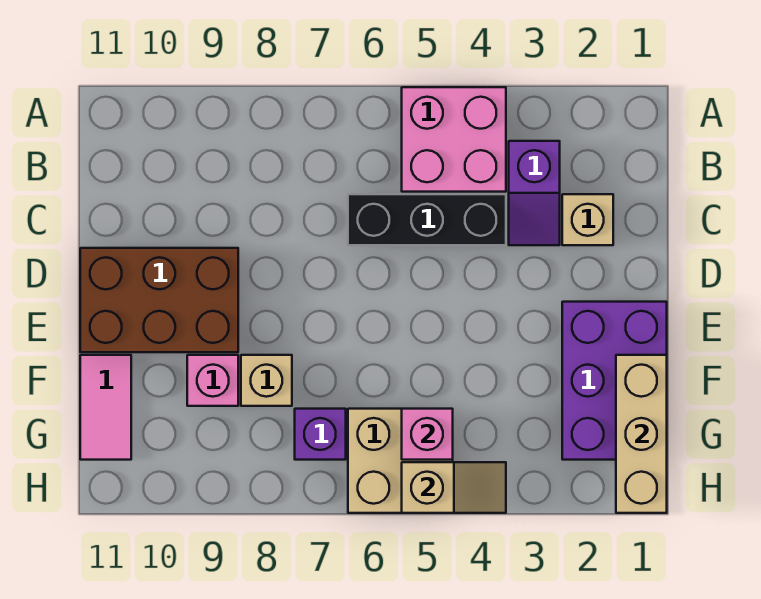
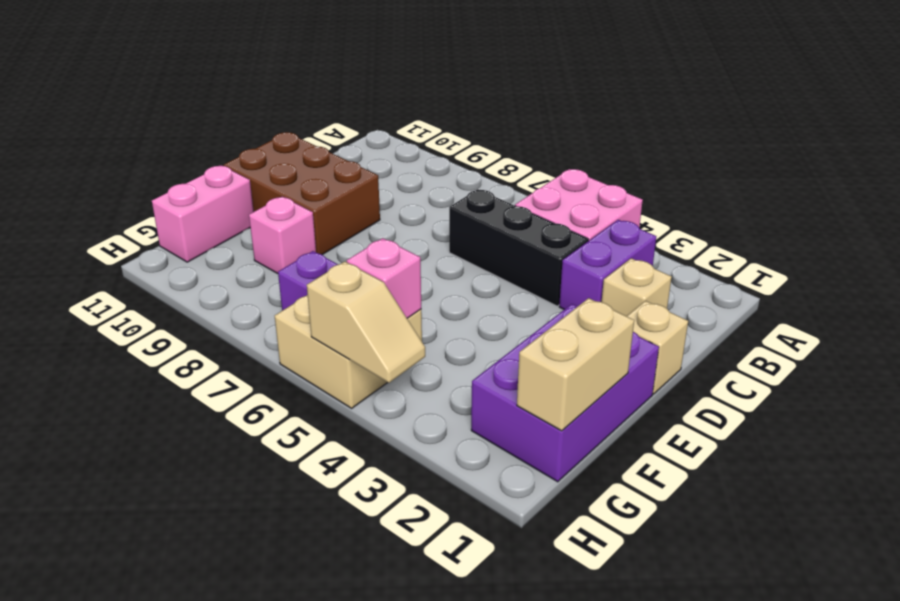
purple 1x2 slope [509,141,560,245] -> purple 1x2 brick [559,220,656,310]
tan 1x3 brick [616,355,667,513] -> tan 1x2 brick [517,298,634,431]
tan 1x1 brick [241,355,292,406] -> tan 1x1 brick moved to [627,301,688,394]
pink 1x2 tile [80,355,131,460] -> pink 1x2 brick [152,166,254,262]

